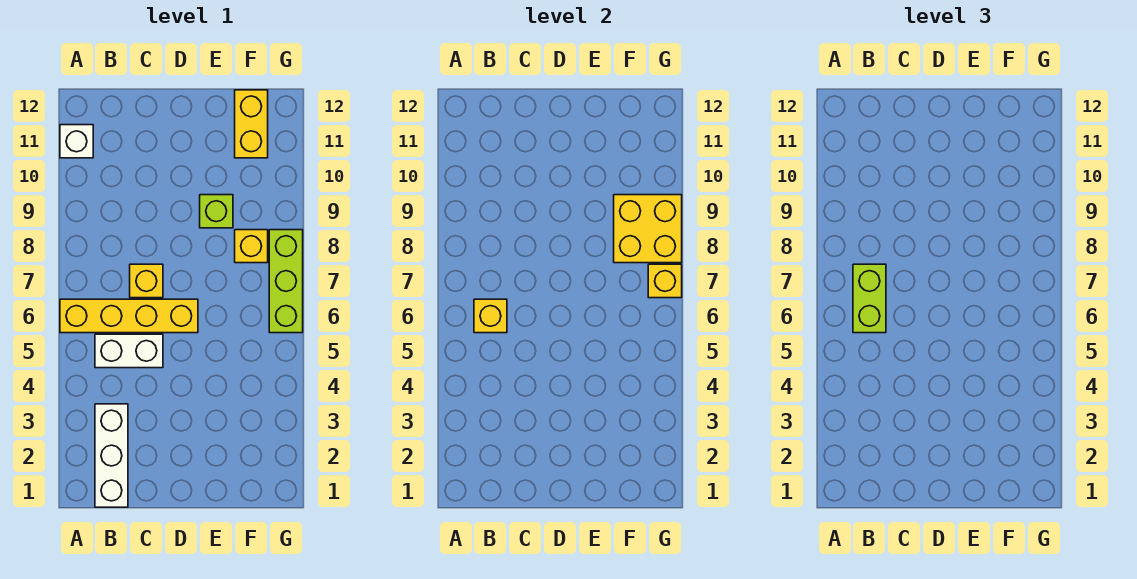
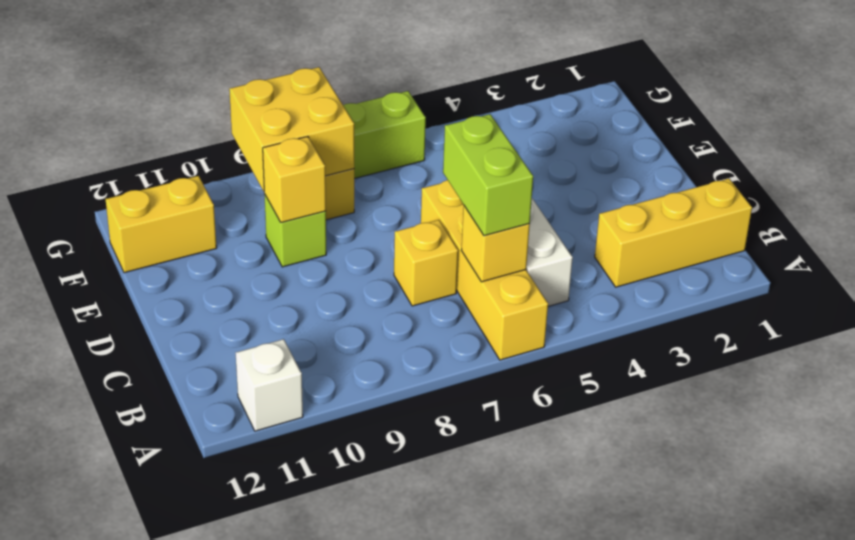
white 1x3 brick [95,404,128,507] -> yellow 1x3 brick [595,179,752,287]
lime 1x2 brick [853,264,886,333] -> lime 1x2 brick turned to [443,114,533,236]
yellow 1x1 brick [648,264,682,298] -> yellow 1x1 brick moved to [263,137,326,223]

